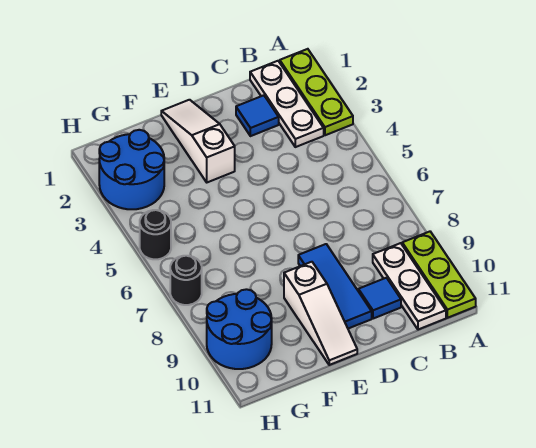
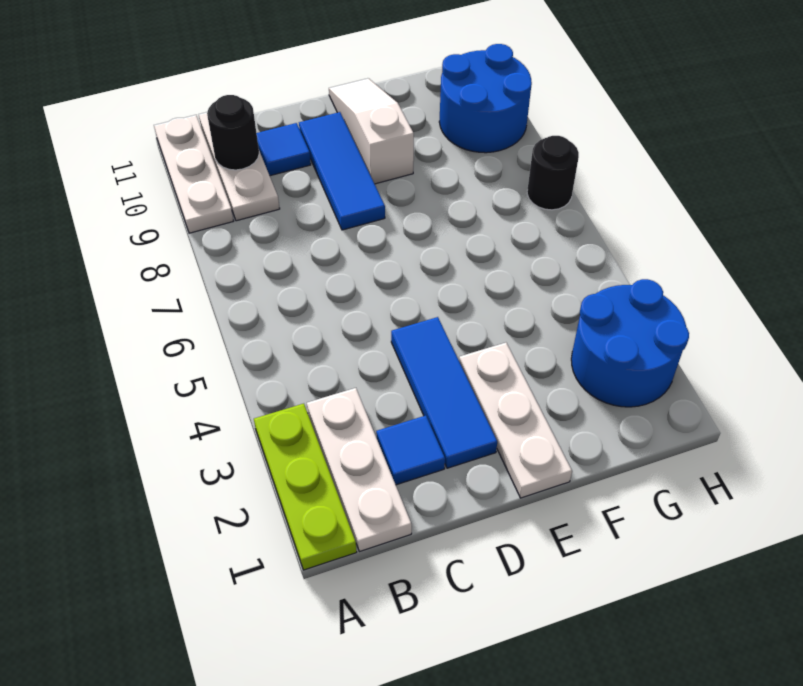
lime 1x3 plate [402,232,476,318] -> white 1x3 plate [154,115,233,233]
none -> blue 1x3 tile [391,317,497,468]
white 1x3 slope [161,100,235,182] -> white 1x3 plate [459,343,572,498]
black 1x1 round brick [140,210,171,259] -> black 1x1 round brick moved to [207,95,259,170]

